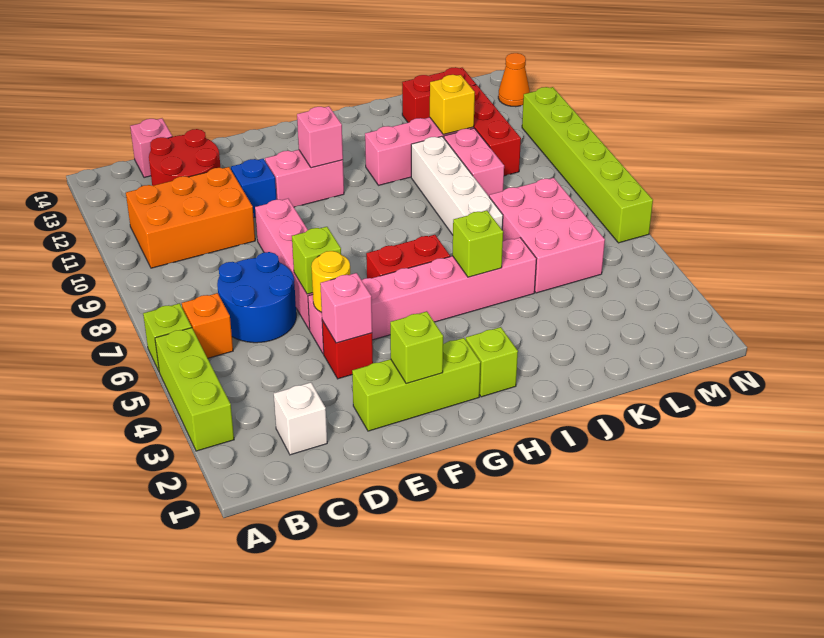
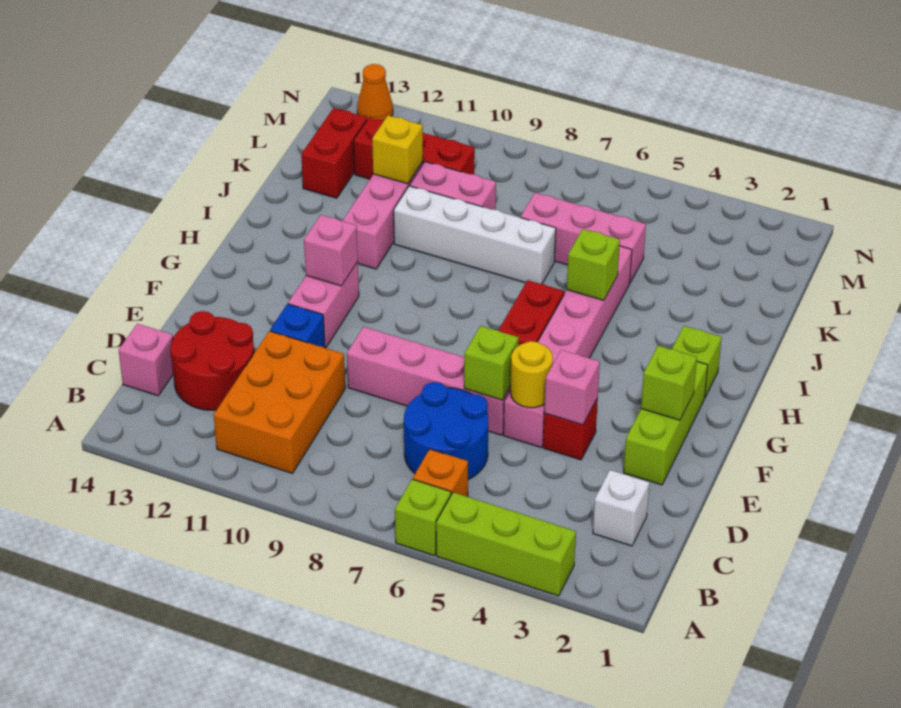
pink 2x3 brick [489,178,605,293] -> pink 1x3 brick [521,193,646,282]
lime 1x6 brick [522,87,653,243] -> none

